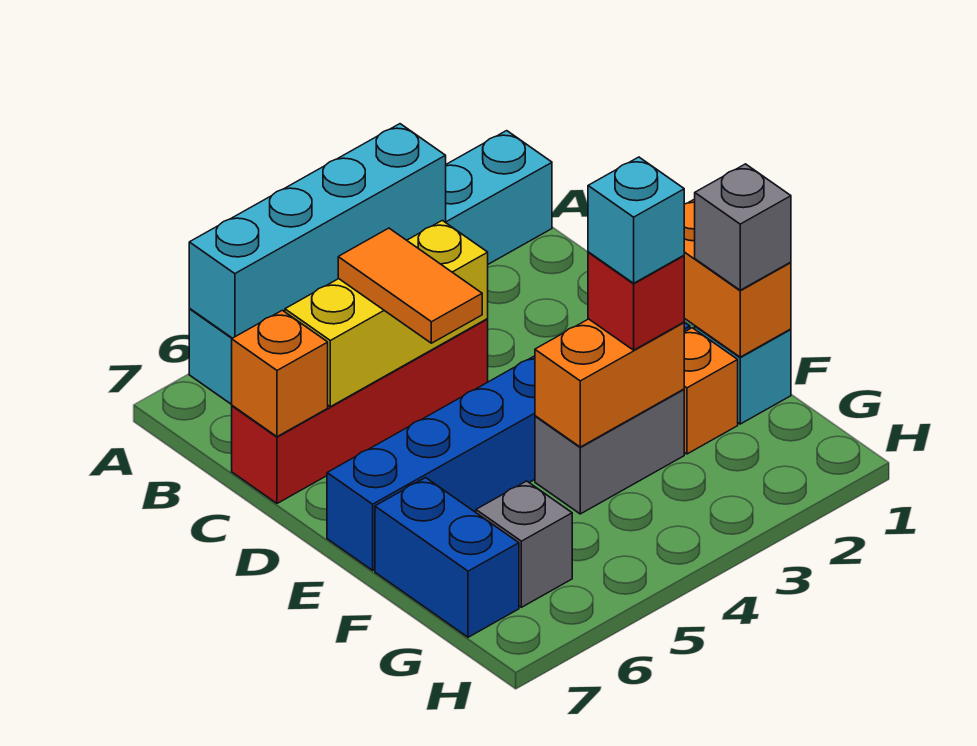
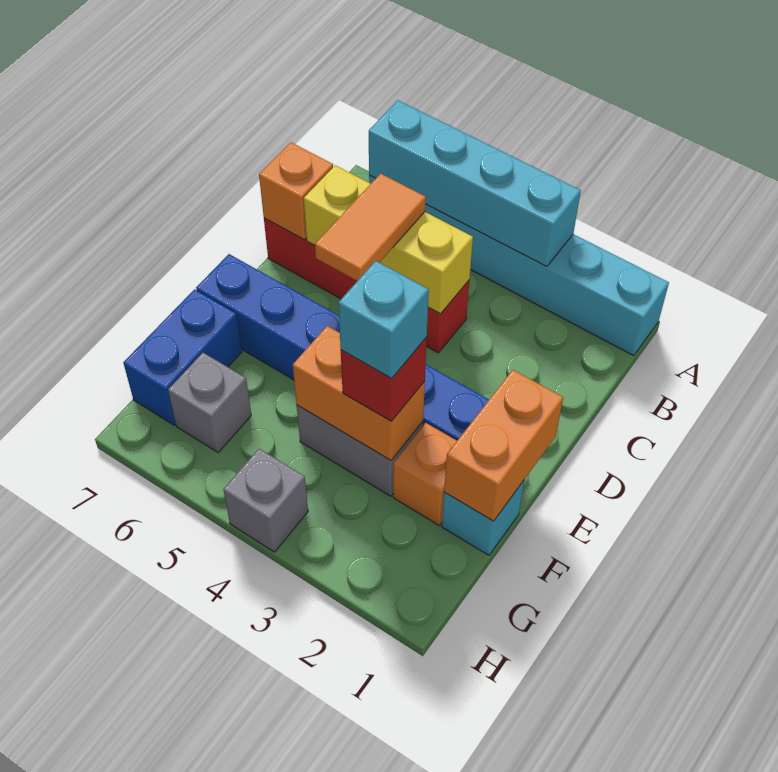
grey 1x1 brick [695,164,791,290] -> grey 1x1 brick moved to [223,449,308,552]

